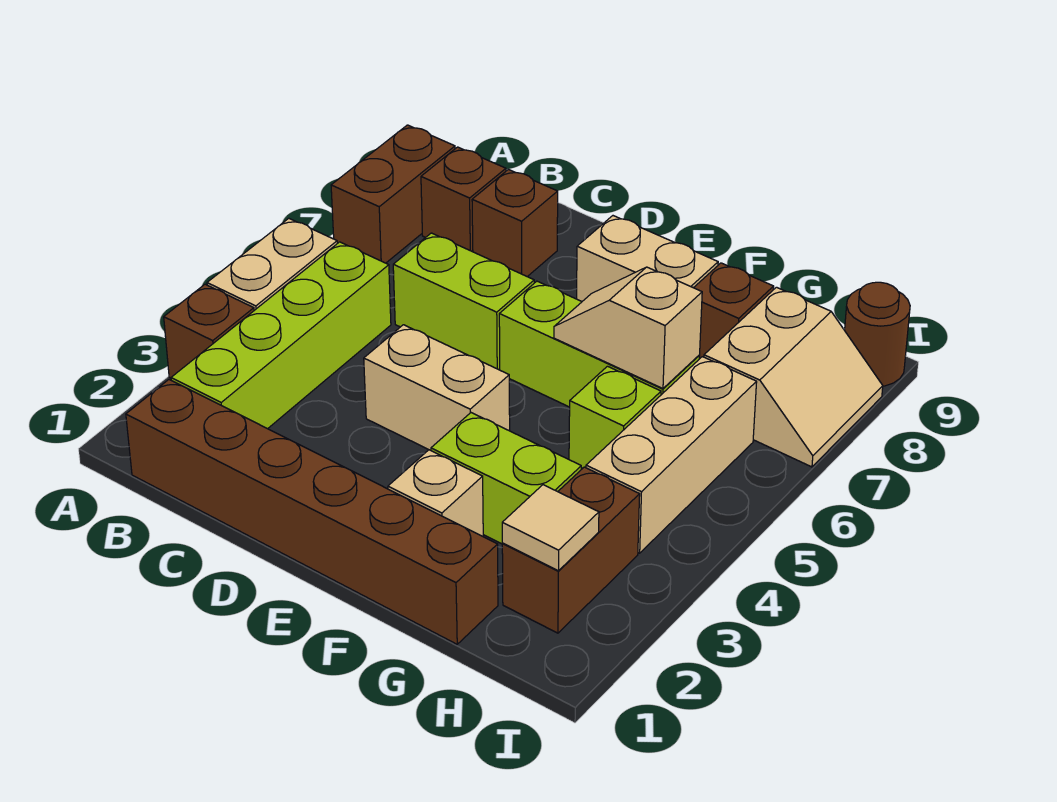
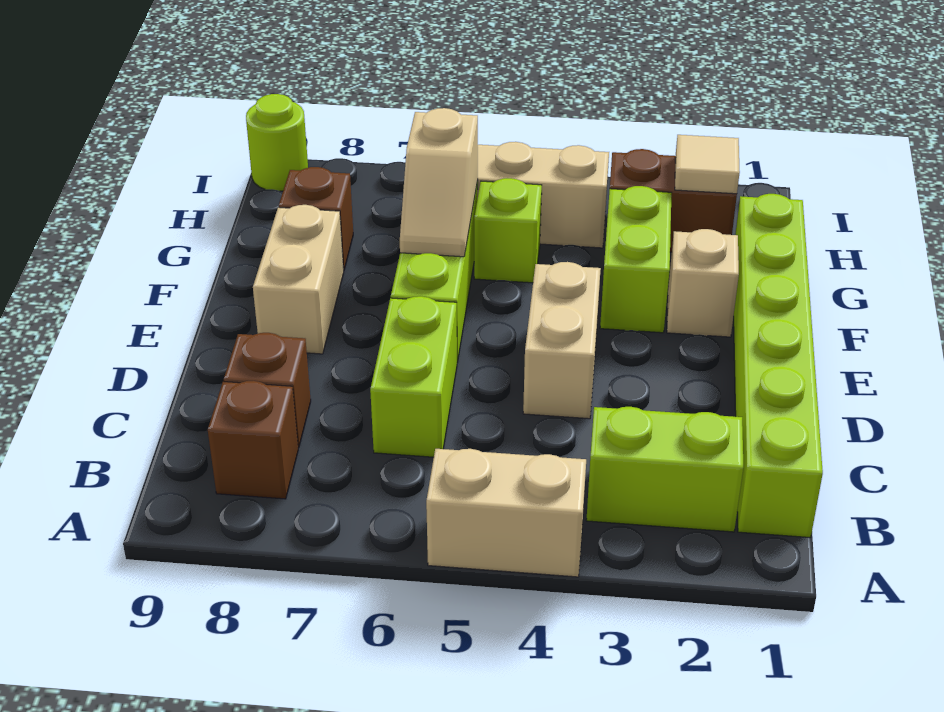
brown 1x1 brick [164,284,254,378] -> none
brown 1x2 brick [331,125,455,263] -> none
brown 1x6 brick [126,380,498,644] -> lime 1x6 brick [734,194,823,537]
lime 1x4 brick [171,242,391,429] -> lime 1x2 brick [586,407,743,532]
tan 2x2 slope [704,287,883,467] -> none
brown 1x1 round brick [845,282,910,386] -> lime 1x1 round brick [246,94,308,191]

